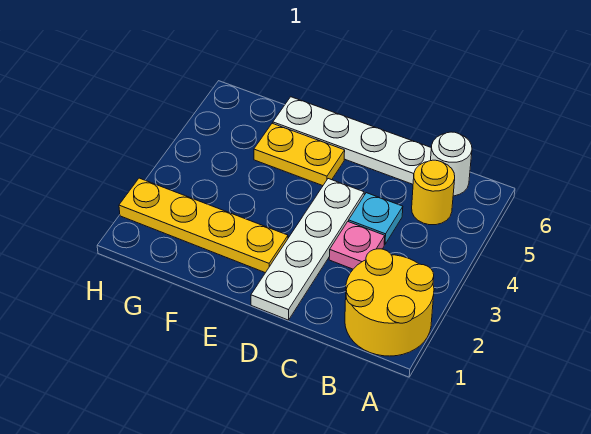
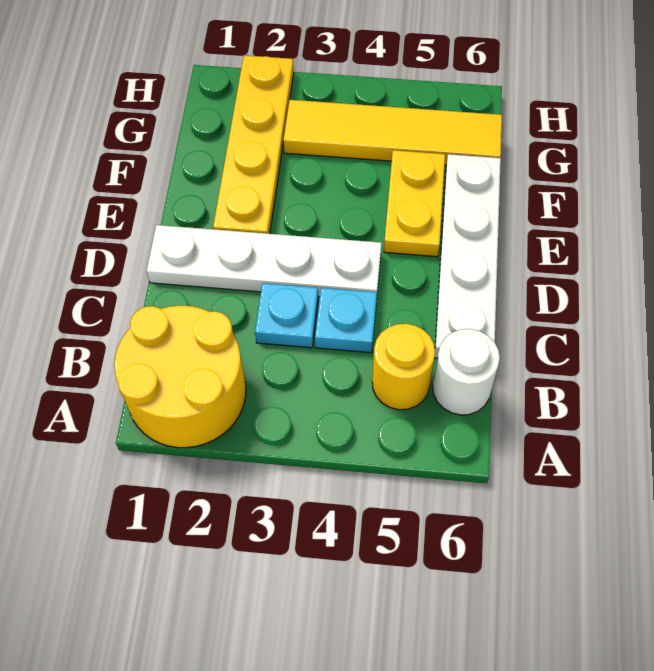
pink 1x1 plate [329,222,385,269] -> cyan 1x1 plate [255,283,318,348]
none -> yellow 1x4 tile [283,100,502,165]

